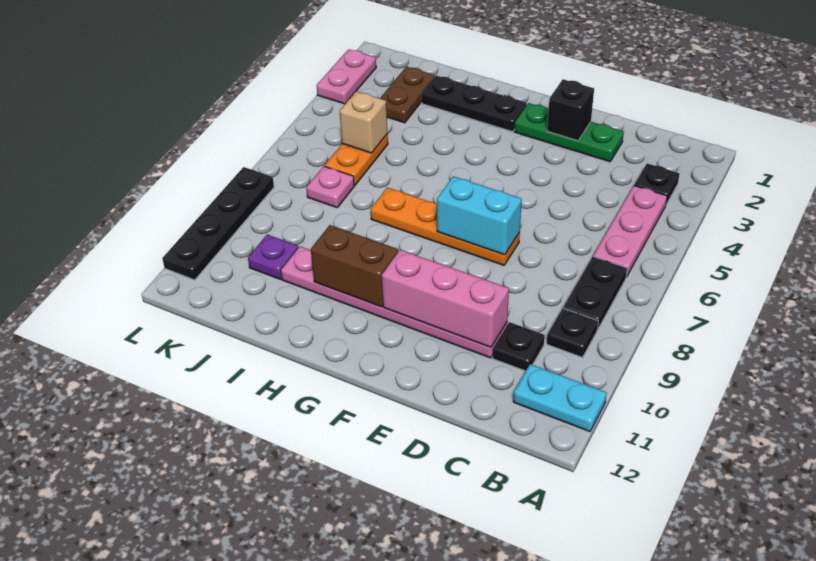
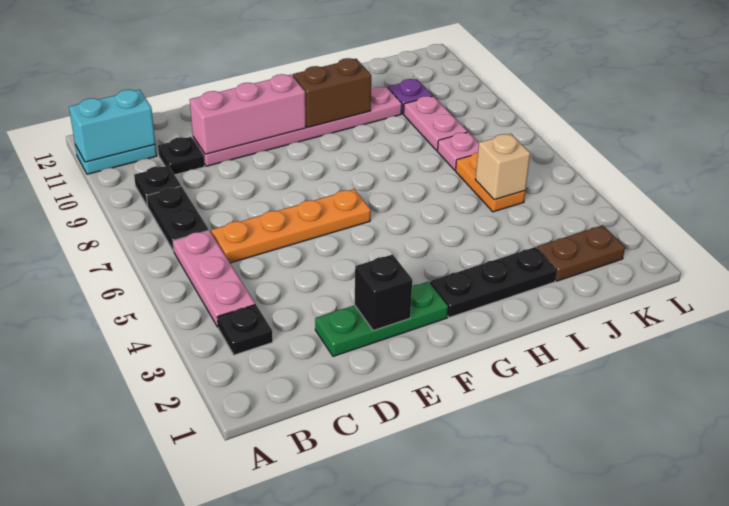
orange 1x4 plate [371,188,520,265] -> orange 1x4 plate moved to [211,189,371,263]
cyan 1x2 brick [437,176,522,255] -> cyan 1x2 brick moved to [69,90,155,162]
brown 1x2 plate [380,67,435,123] -> brown 1x2 plate turned to [537,225,625,281]
pink 1x2 plate [317,49,376,104] -> pink 1x2 plate moved to [404,96,468,151]
black 1x4 plate [162,167,274,280] -> none

